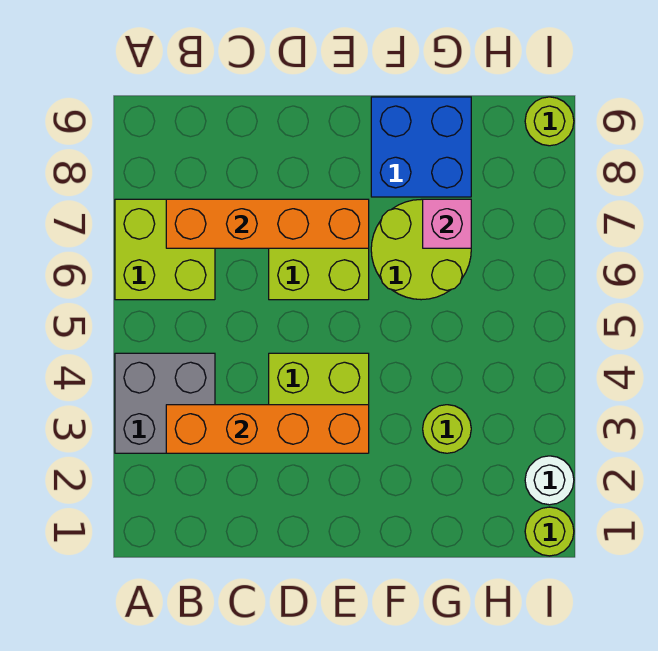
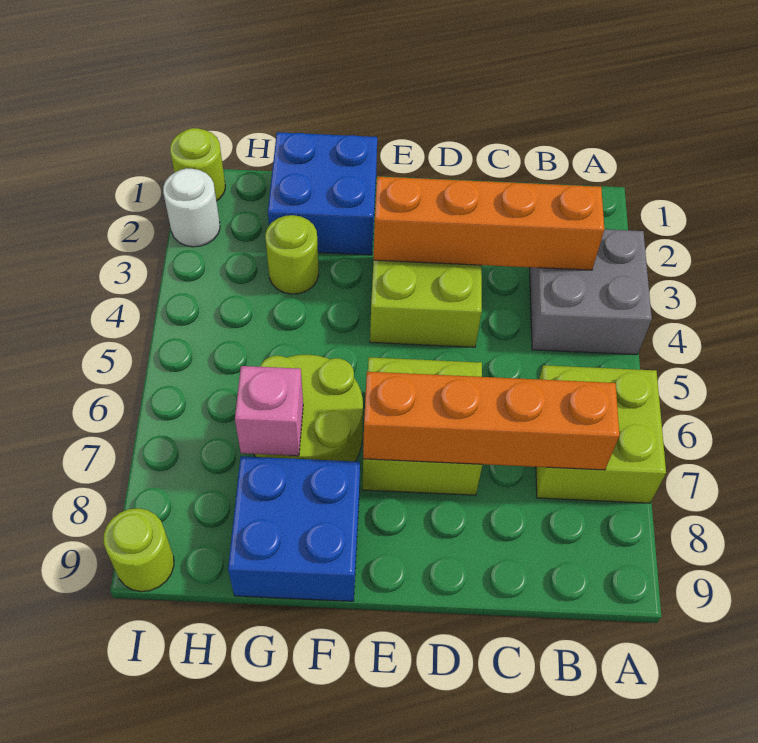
none -> blue 2x2 brick [268,132,377,255]

